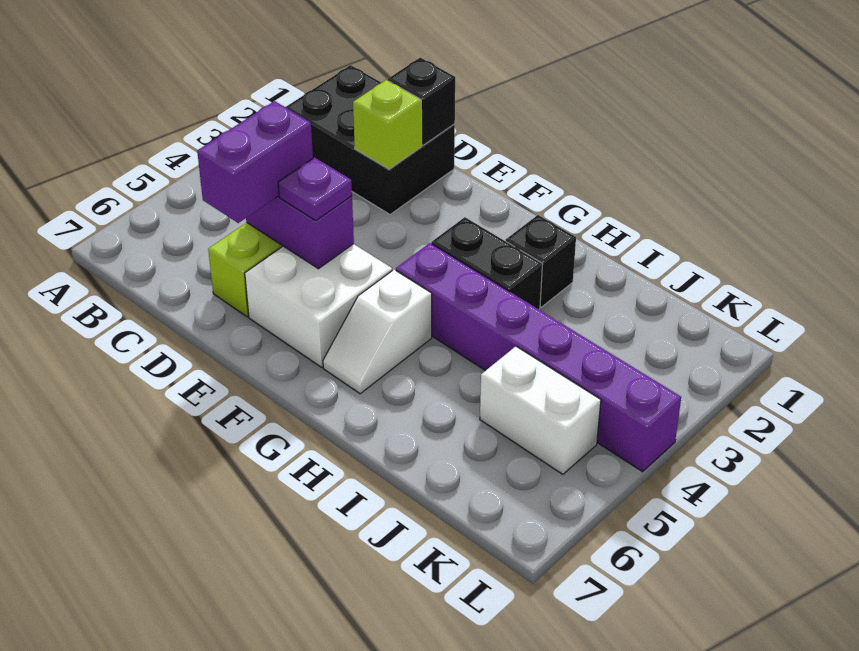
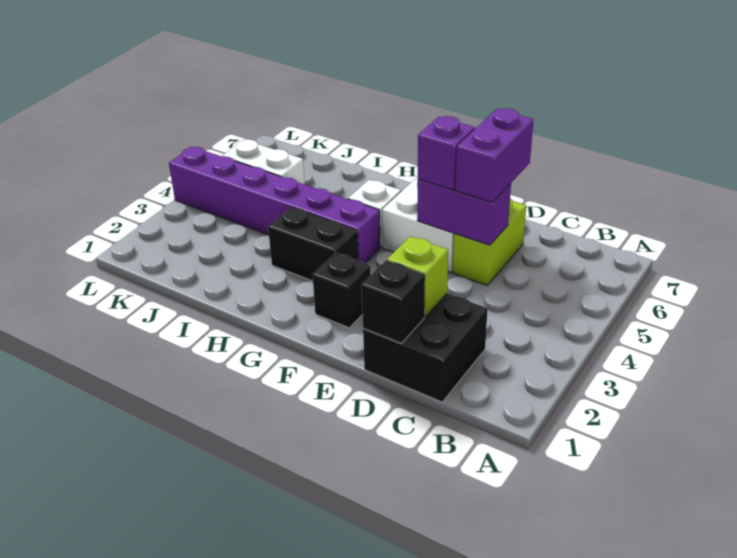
black 2x3 brick [286,65,455,215] -> black 2x2 brick [363,293,488,402]
purple 1x1 plate [278,157,352,221] -> purple 1x1 brick [418,116,475,190]
black 1x1 brick [506,215,576,307] -> black 1x1 brick moved to [312,253,371,328]

